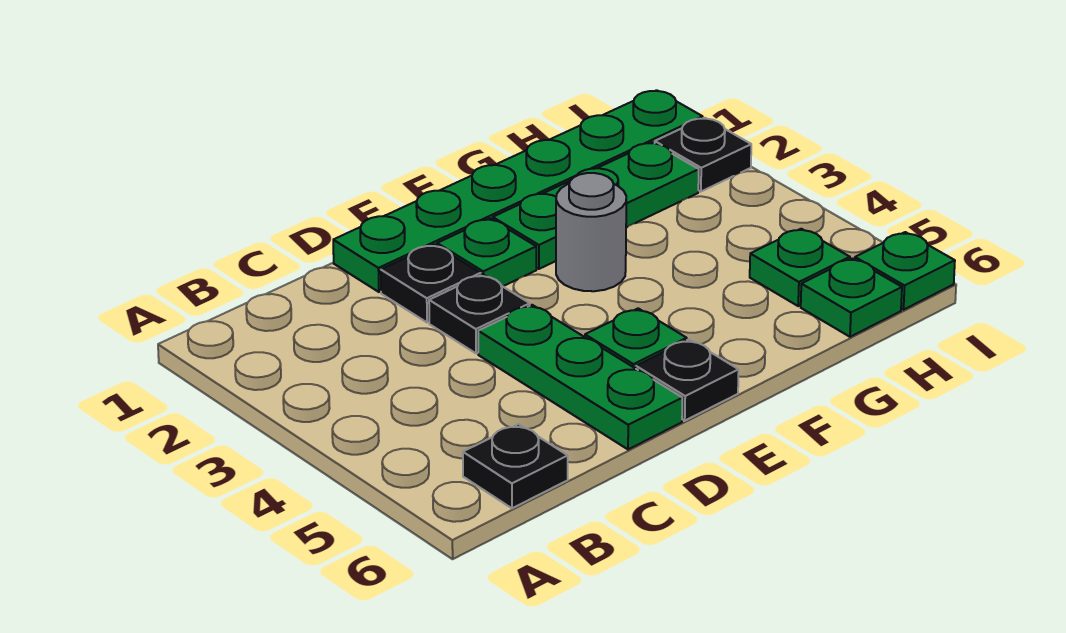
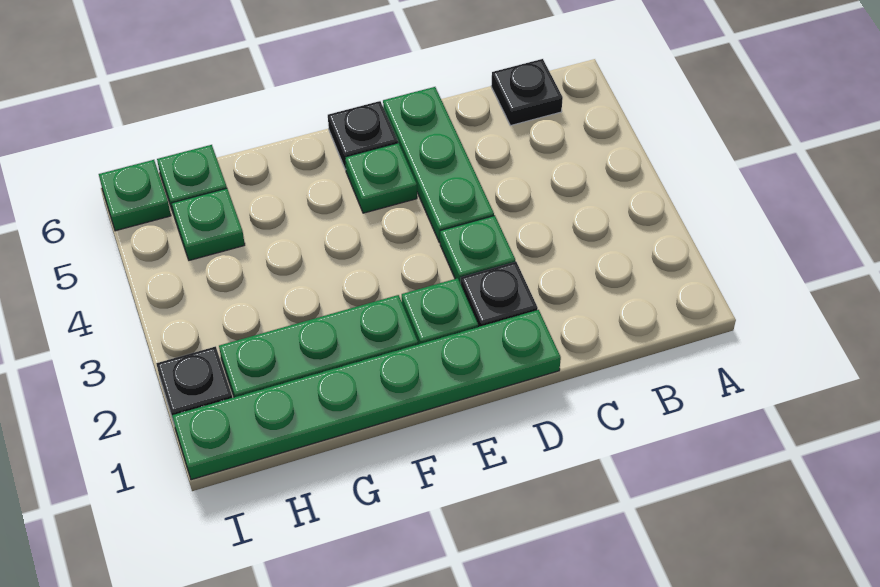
black 1x1 plate [429,274,530,353] -> green 1x1 plate [440,216,515,284]
grey 1x1 round brick [556,173,626,291] -> none

